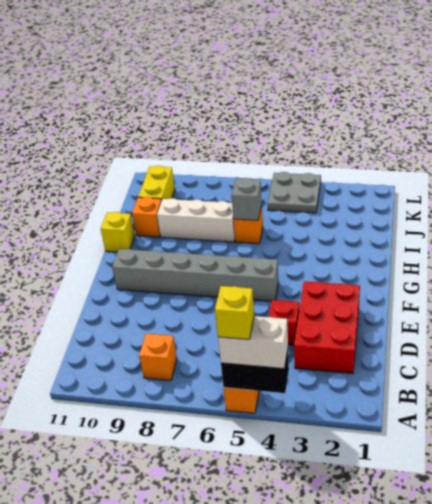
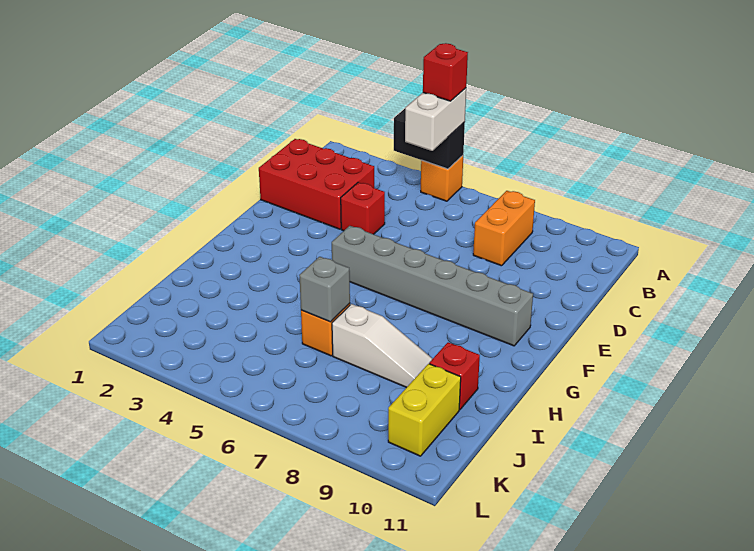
white 1x2 brick [218,316,288,369] -> white 1x2 brick turned to [405,88,466,151]
yellow 1x1 brick [215,286,254,339] -> red 1x1 brick [423,43,468,101]
orange 1x1 brick [139,334,177,381] -> orange 1x2 brick [473,191,535,266]
red 2x3 brick [294,281,360,373] -> red 2x3 brick turned to [259,139,374,229]
yellow 1x1 brick [101,212,135,252] -> none
white 1x3 brick [157,198,235,242] -> white 1x3 slope [332,304,432,388]
orange 1x1 brick [132,197,162,237] -> red 1x1 brick [429,342,480,410]
grey 2x2 plate [267,172,321,213] -> none

